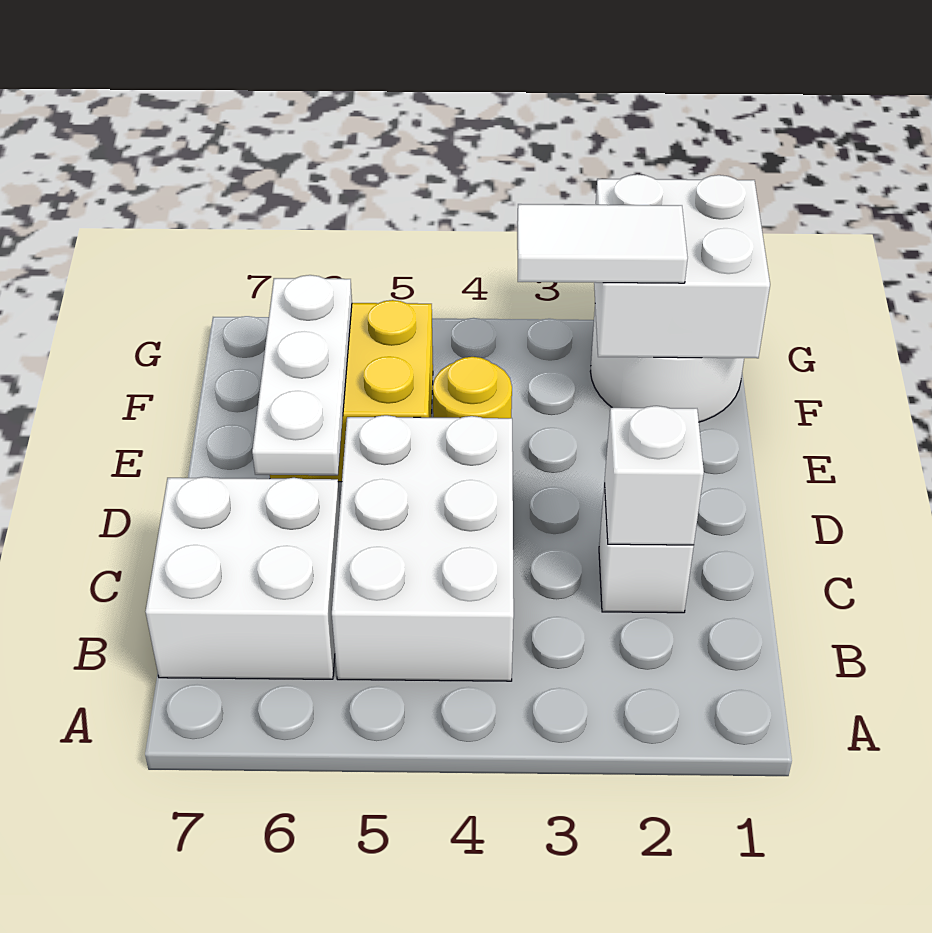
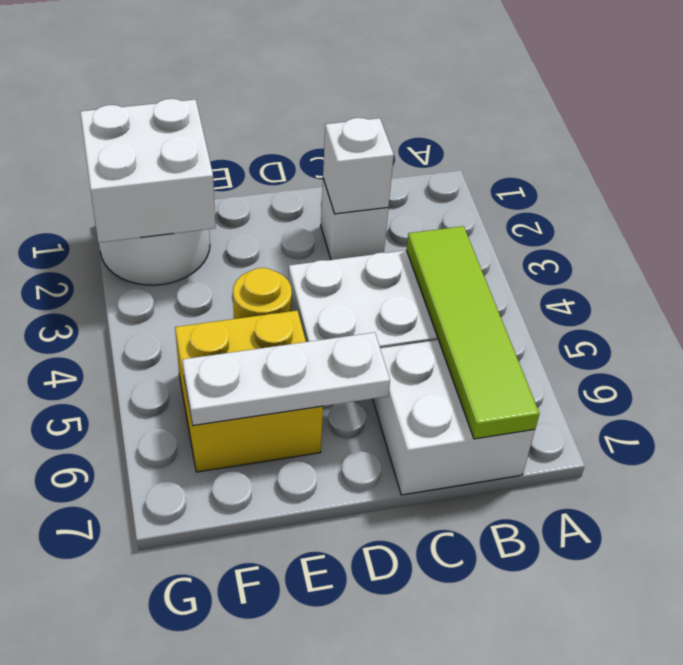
none -> lime 1x4 tile [406,226,540,439]
white 1x2 tile [517,204,688,283] -> none

